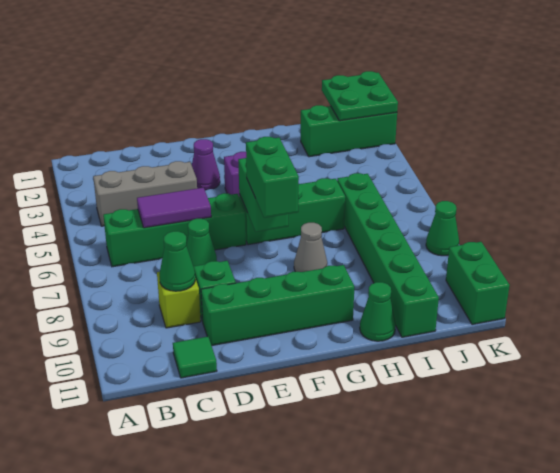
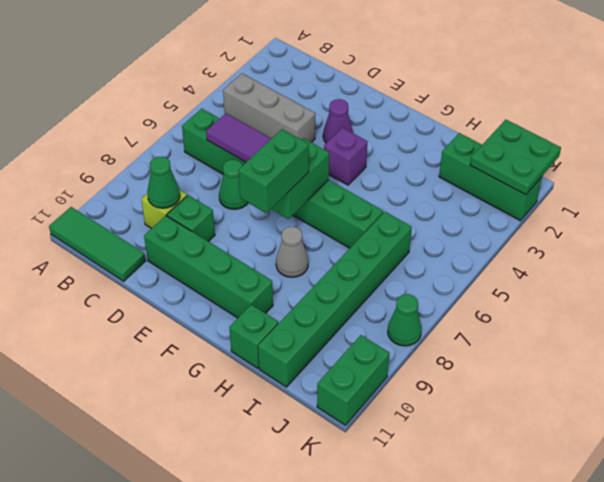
green 1x1 tile [173,337,217,378] -> green 1x3 tile [49,207,145,281]
green 1x1 cone [360,282,396,341] -> green 1x1 brick [229,305,279,369]

